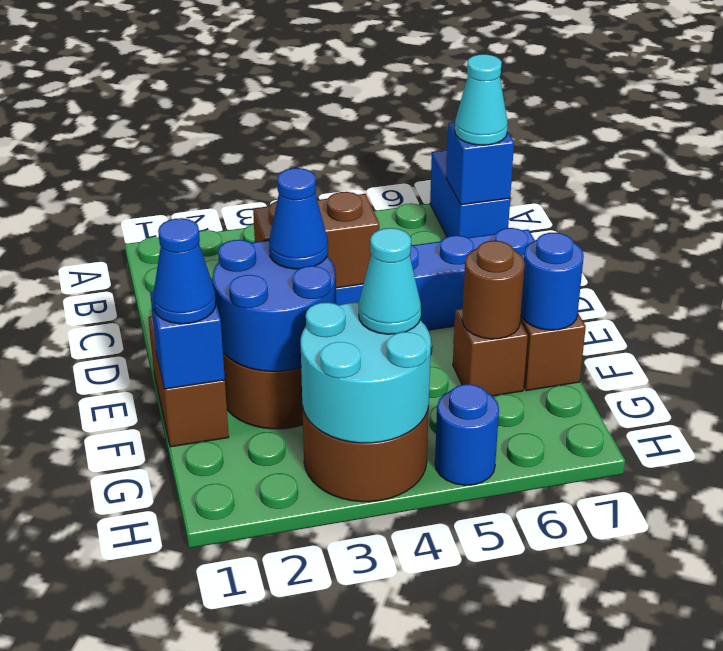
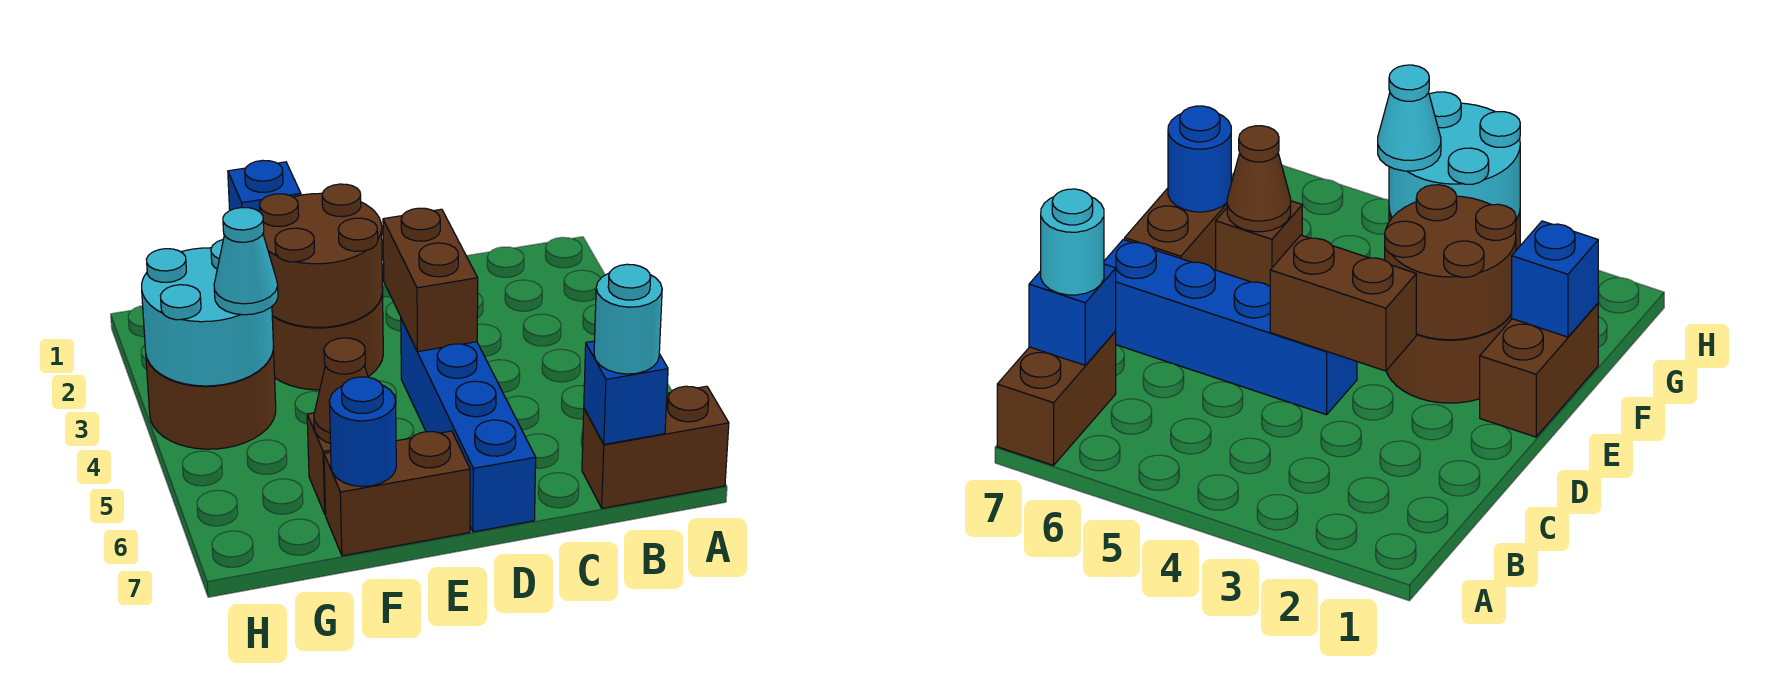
blue 1x2 brick [430,150,510,238] -> brown 1x2 brick [582,386,729,508]
cyan 1x1 cone [455,54,508,145] -> cyan 1x1 round brick [594,264,662,374]
blue 2x2 round brick [213,240,336,371] -> brown 2x2 round brick [260,184,383,327]
blue 1x1 cone [269,168,328,269] -> none
blue 1x1 cone [153,218,216,324] -> none
brown 1x1 round brick [462,241,525,339] -> brown 1x1 cone [314,338,368,444]
blue 1x1 round brick [435,384,499,485] -> none

